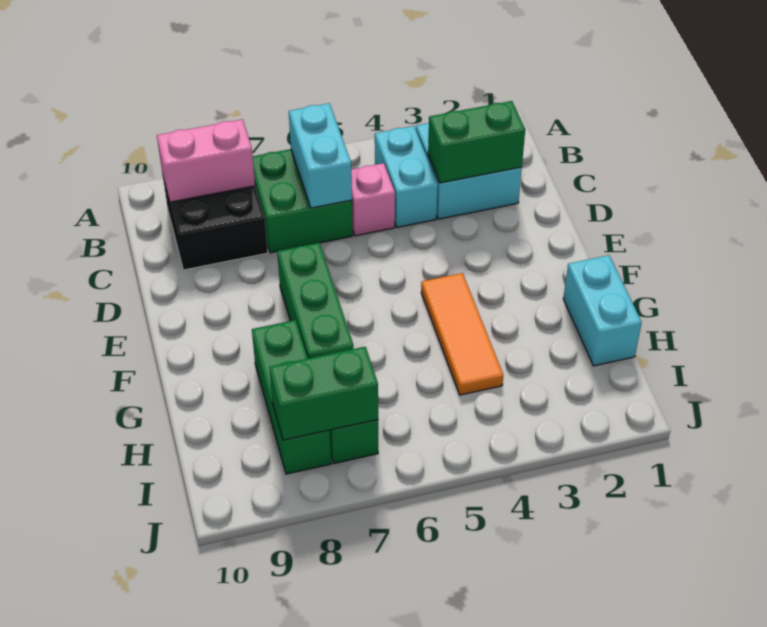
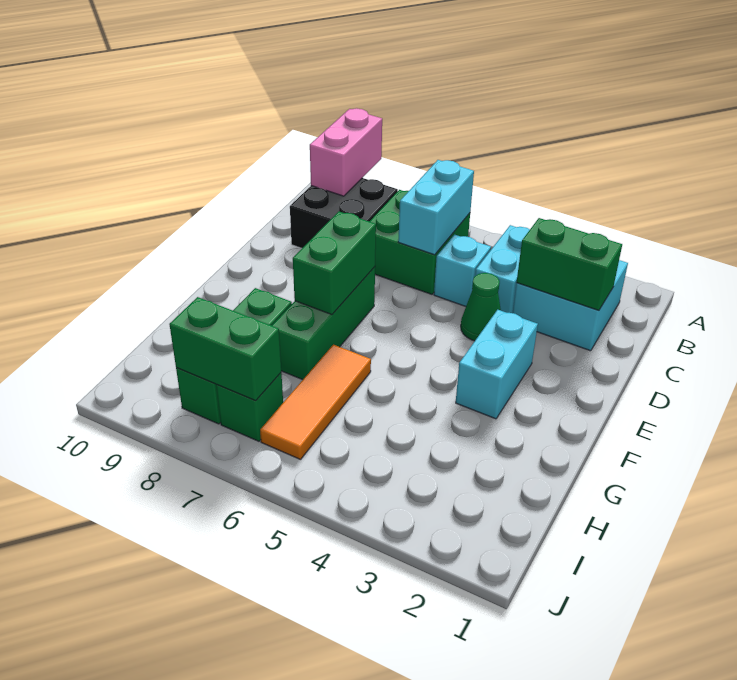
pink 1x2 brick [157,119,255,202] -> pink 1x2 brick turned to [310,108,382,196]
pink 1x1 brick [351,163,395,236] -> cyan 1x1 brick [434,235,491,306]
none -> green 1x1 cone [461,273,501,341]
none -> green 1x2 brick [293,212,376,315]
orange 1x3 tile [421,273,503,395] -> orange 1x3 tile moved to [260,345,371,459]
cyan 1x2 brick [563,255,642,366] -> cyan 1x2 brick moved to [456,310,538,419]

